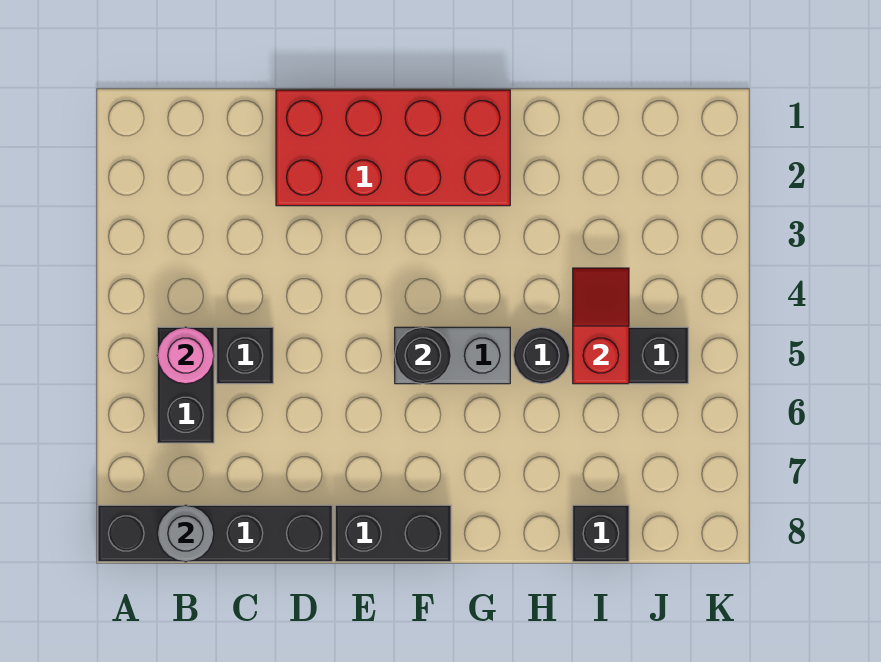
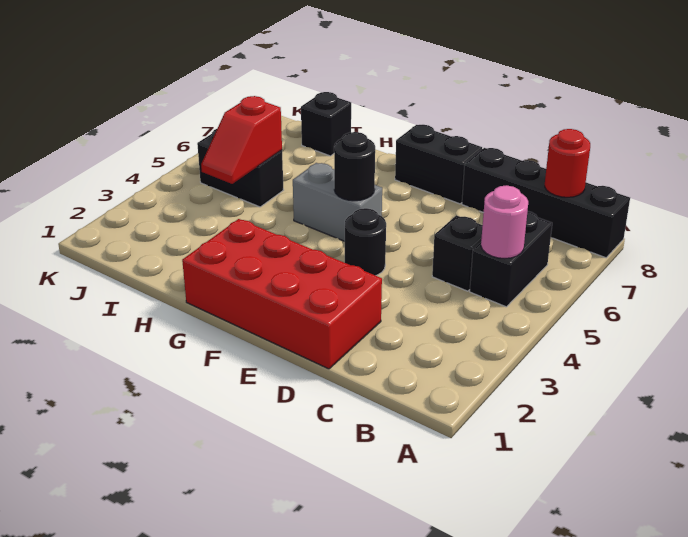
grey 1x1 round brick [157,505,214,562] -> red 1x1 round brick [545,129,590,197]
black 1x1 round brick [513,327,570,384] -> black 1x1 round brick moved to [345,208,386,276]

